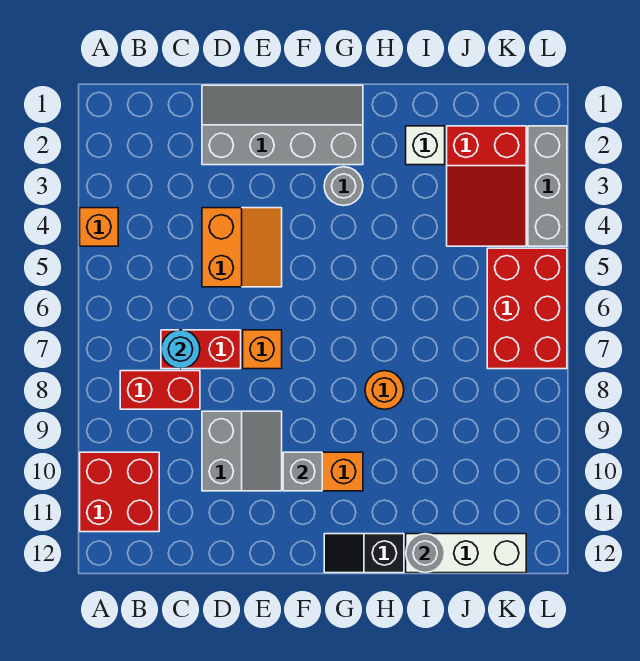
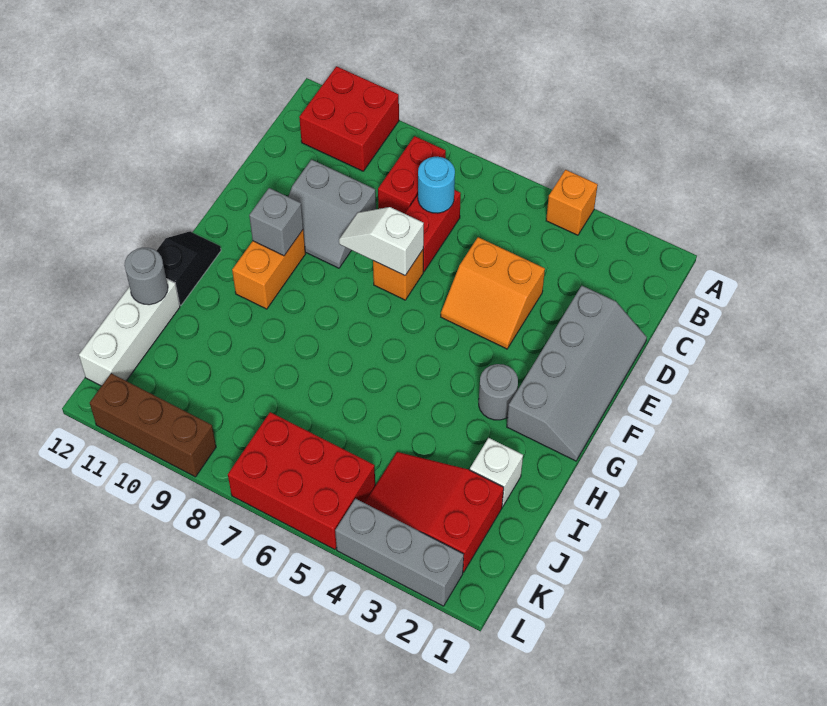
none -> white 1x2 slope [339,207,424,276]
orange 1x1 round brick [365,371,404,409] -> none
none -> brown 1x3 brick [90,373,216,477]

